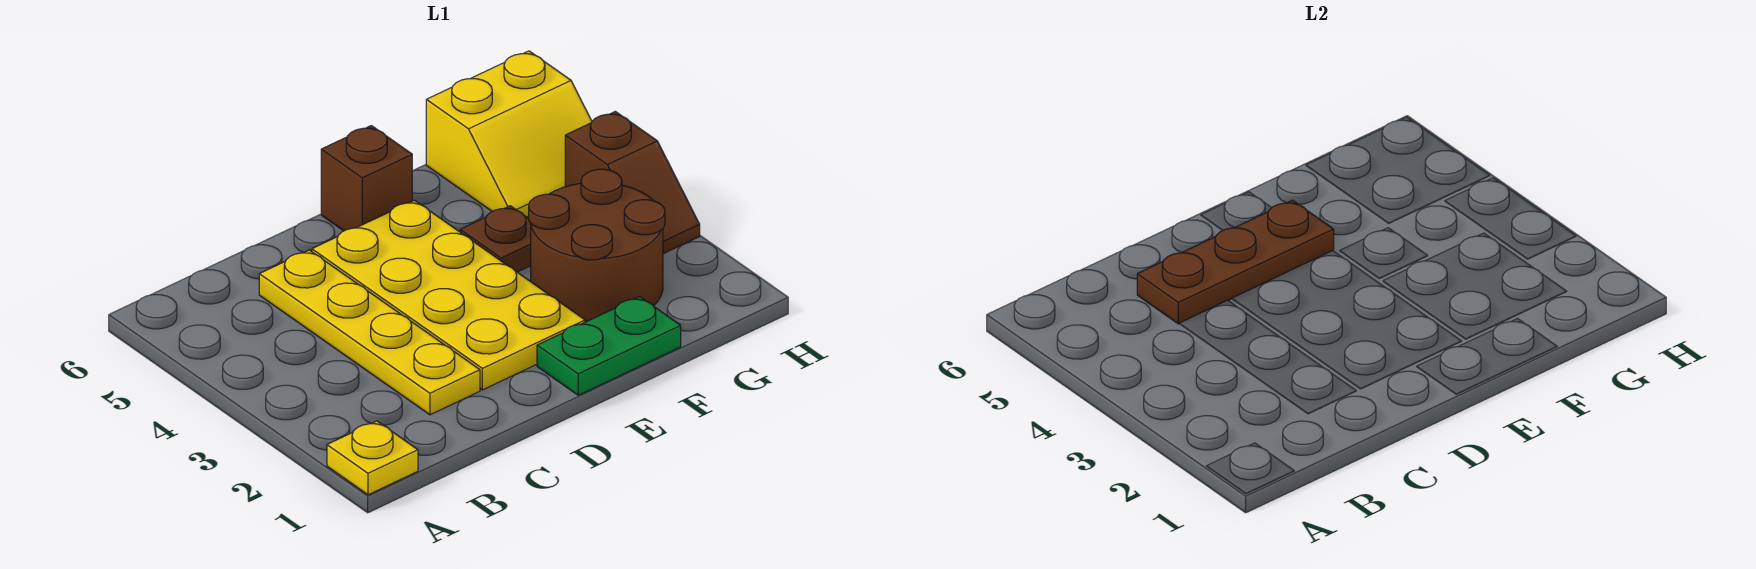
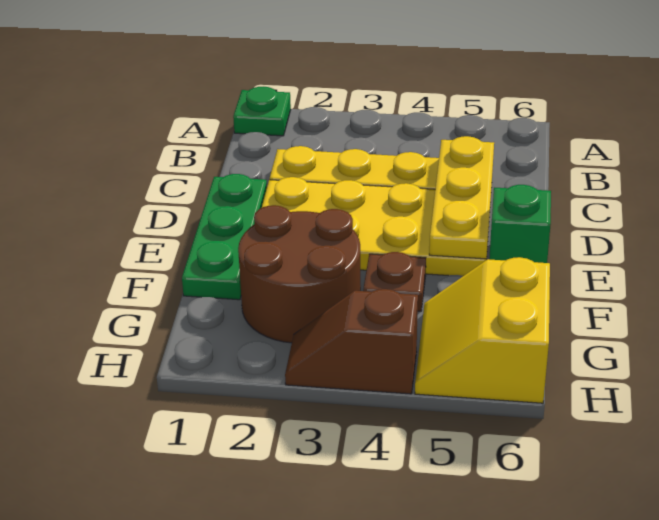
yellow 1x1 plate [327,421,418,495] -> green 1x1 plate [233,87,291,136]
brown 1x3 plate [1137,200,1334,324] -> yellow 1x3 plate [429,136,494,259]
green 1x2 plate [537,297,681,395] -> green 1x3 plate [182,174,267,300]
brown 1x1 brick [321,126,412,231] -> green 1x1 brick [489,185,551,263]

